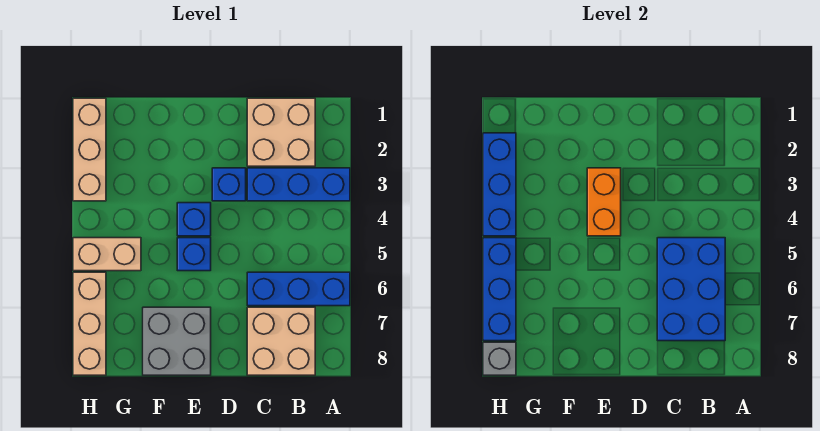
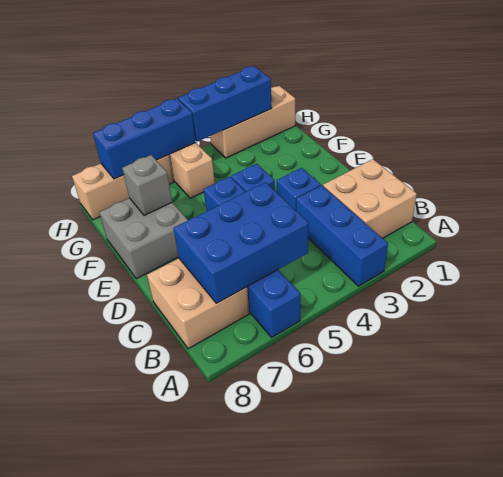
orange 1x2 brick [587,168,621,236] -> none
grey 1x1 brick [483,342,516,375] -> grey 1x1 brick moved to [122,155,172,216]

